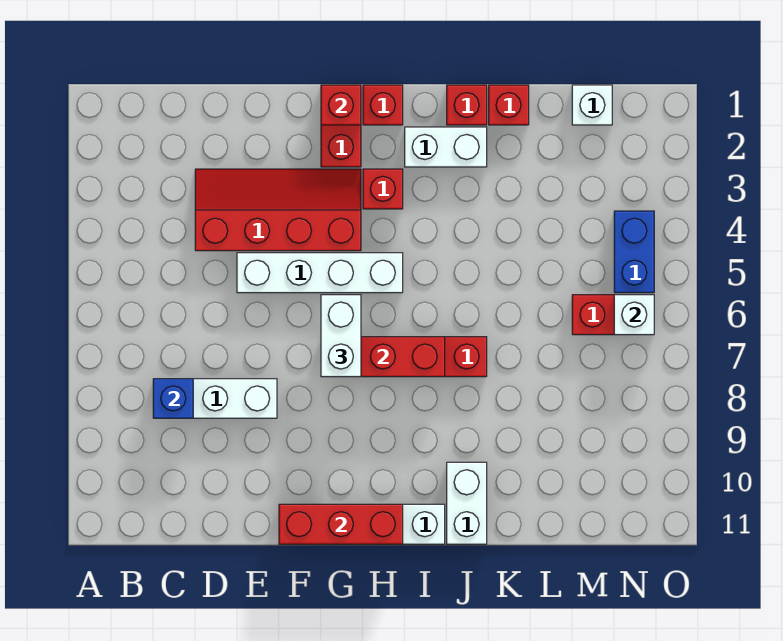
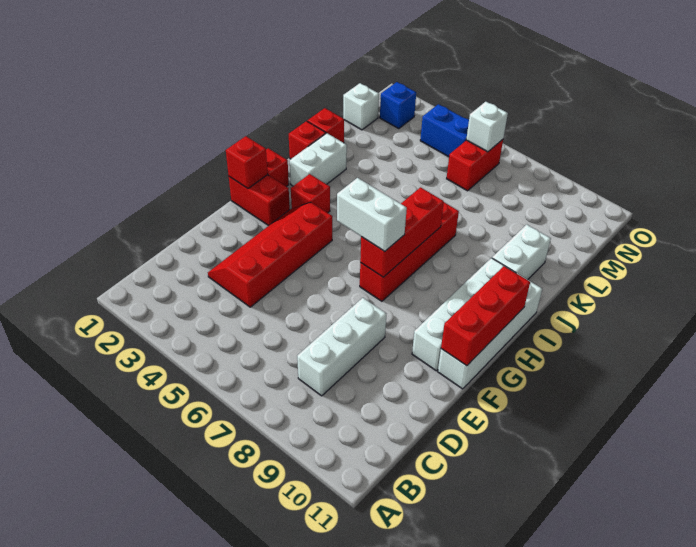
blue 1x1 brick [153,379,193,418] -> blue 1x1 brick moved to [380,82,416,129]
white 1x4 brick [237,253,403,293] -> white 1x4 brick moved to [412,258,511,371]
white 1x2 brick [447,462,487,544] -> white 1x2 brick turned to [492,224,551,280]

